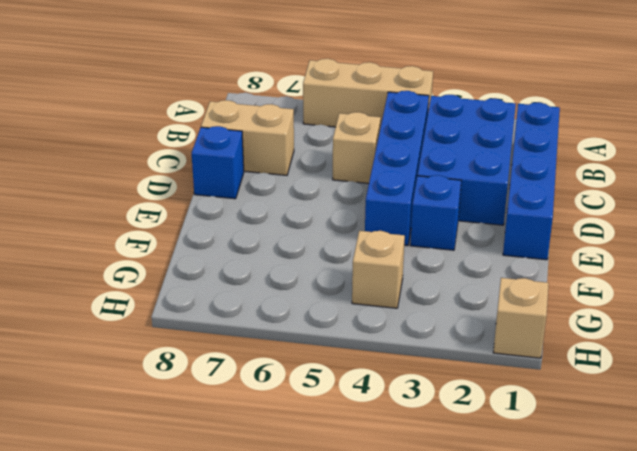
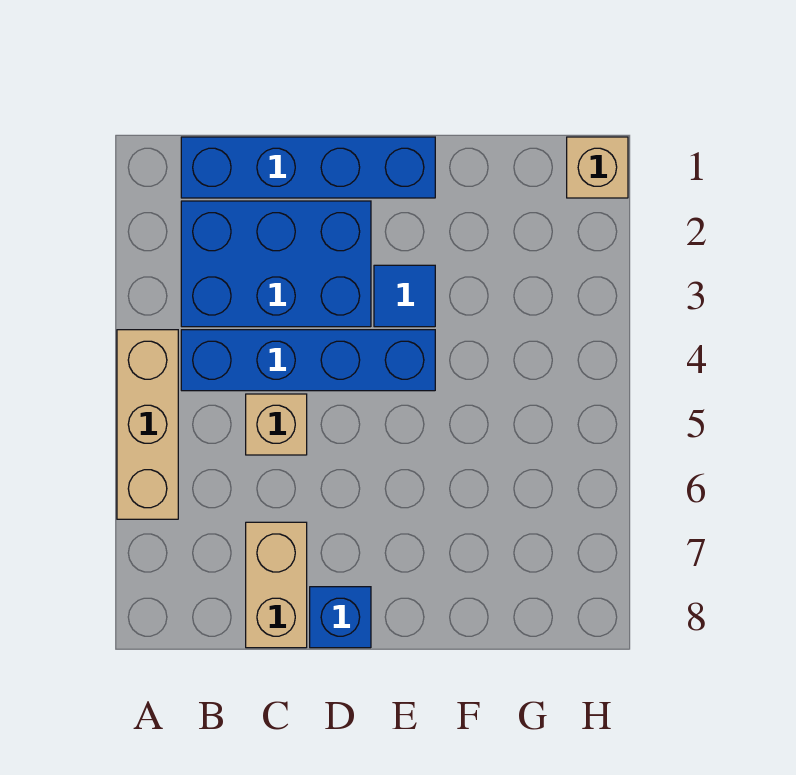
blue 1x1 brick [410,175,461,250] -> blue 1x1 tile [374,265,435,327]
tan 1x1 brick [352,231,405,308] -> none

